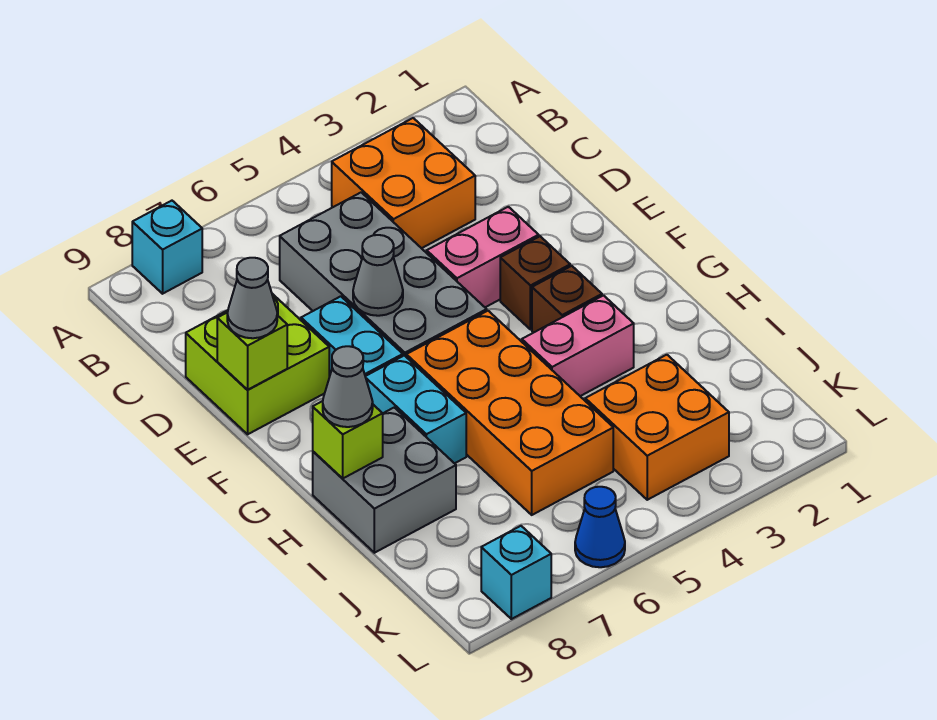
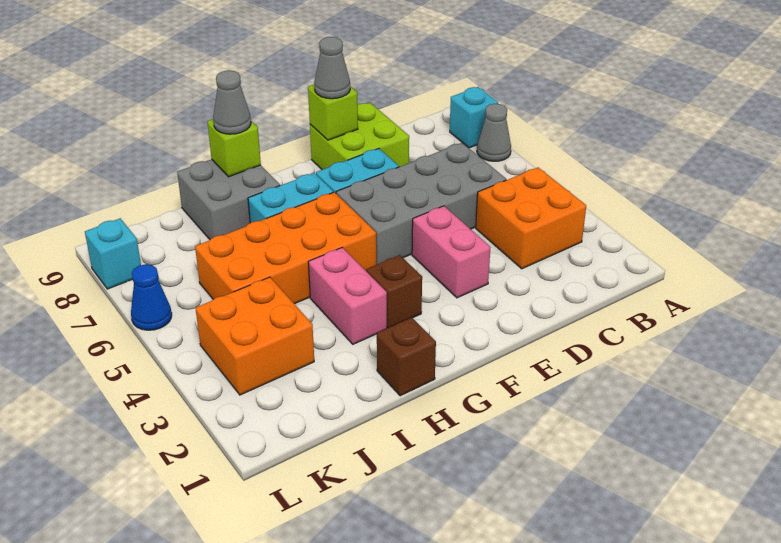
grey 1x1 cone [353,235,403,316] -> grey 1x1 cone moved to [477,104,511,161]
brown 1x1 brick [500,236,570,330] -> brown 1x1 brick moved to [377,318,436,396]

